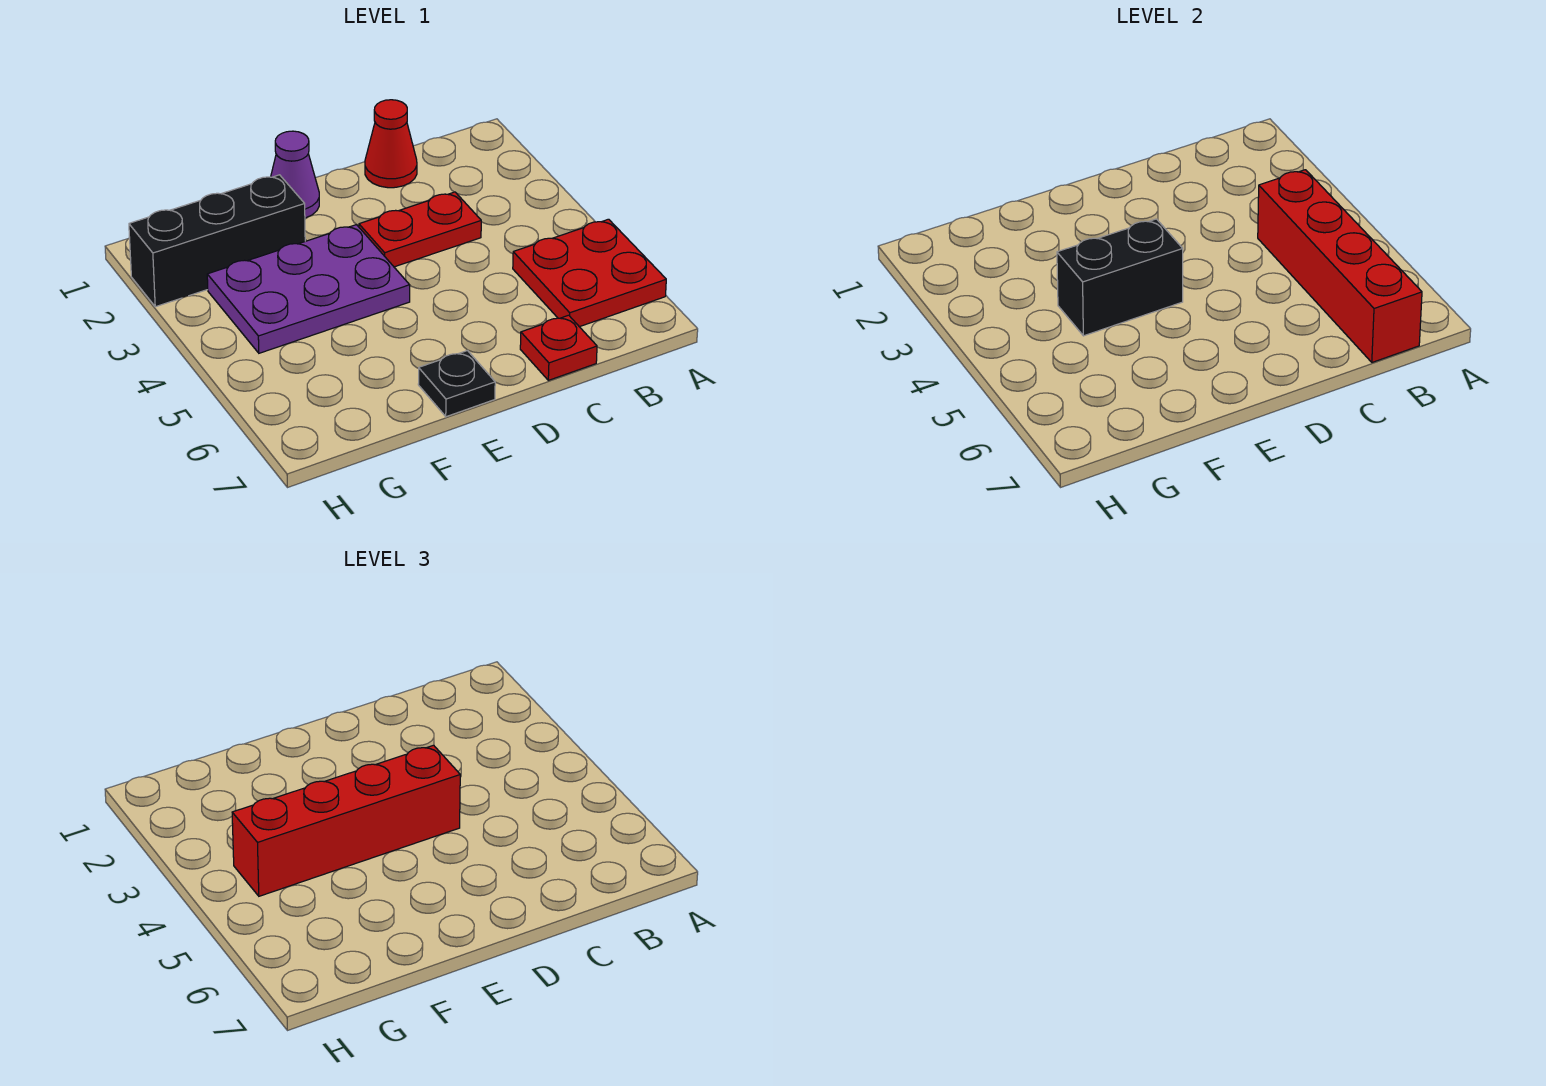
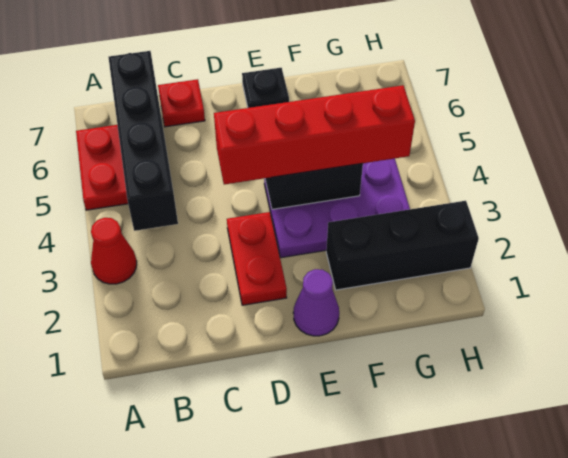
red 1x4 brick [1258,170,1422,362] -> black 1x4 brick [108,51,178,231]
red 1x1 cone [365,100,417,188] -> red 1x1 cone moved to [91,218,137,284]
red 1x2 plate [359,192,481,267] -> red 1x2 plate turned to [227,212,287,305]

